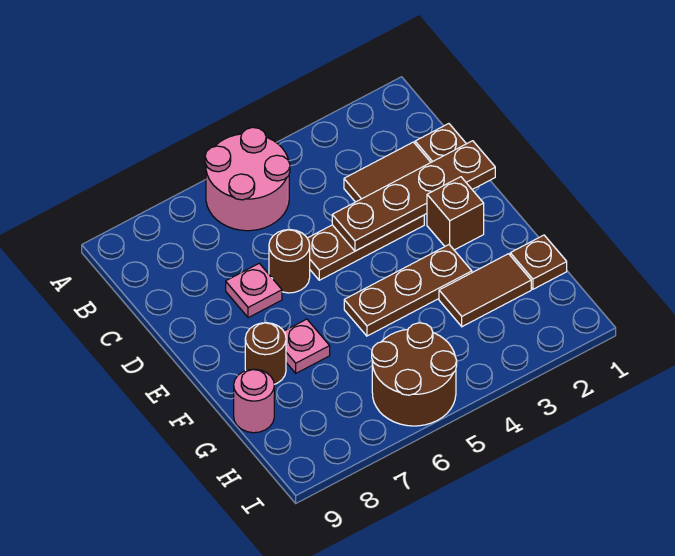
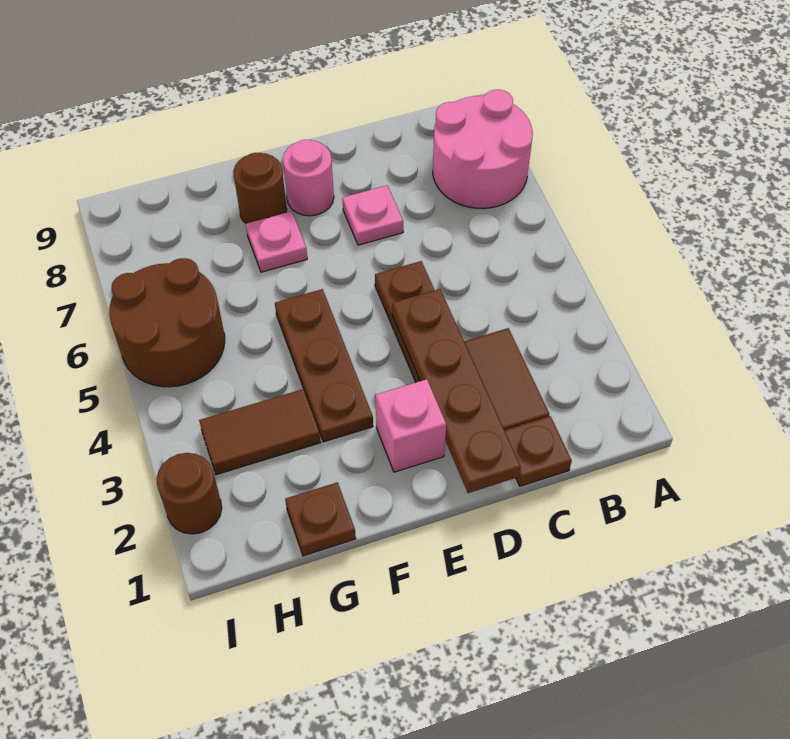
pink 2x2 round brick [205,127,290,231] -> pink 2x2 round brick moved to [433,90,533,208]
brown 1x1 round brick [269,230,310,293] -> brown 1x1 round brick moved to [156,453,222,534]
brown 1x1 brick [427,177,484,250] -> pink 1x1 brick [376,379,446,472]
brown 1x2 tile [439,254,531,327] -> brown 1x2 tile turned to [199,389,321,475]
pink 1x1 round brick [234,369,274,433] -> pink 1x1 round brick moved to [283,140,334,216]

